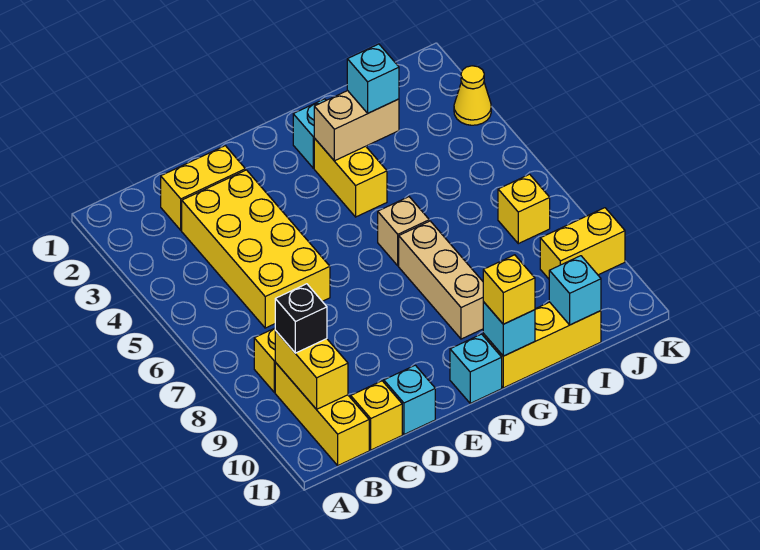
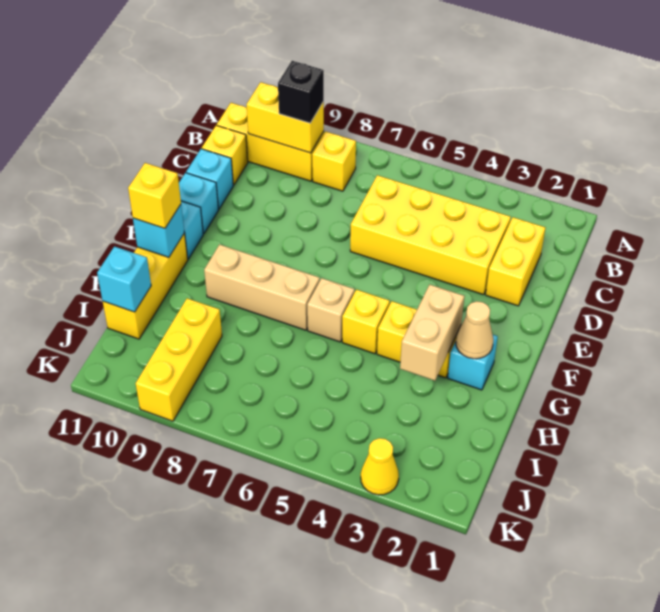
none -> tan 1x1 cone [456,301,493,359]
cyan 1x1 brick [347,44,399,113] -> cyan 1x1 brick moved to [179,173,218,234]
yellow 1x1 brick [498,174,550,244] -> yellow 1x1 brick moved to [342,290,390,354]
yellow 1x2 brick [540,208,625,279] -> yellow 1x3 brick [136,298,222,421]

